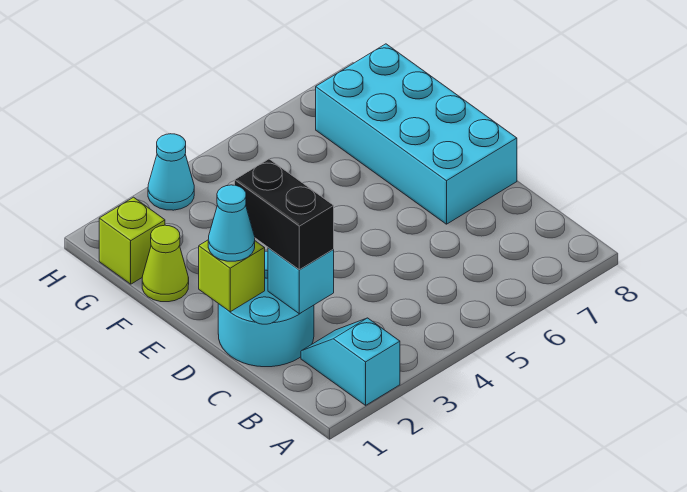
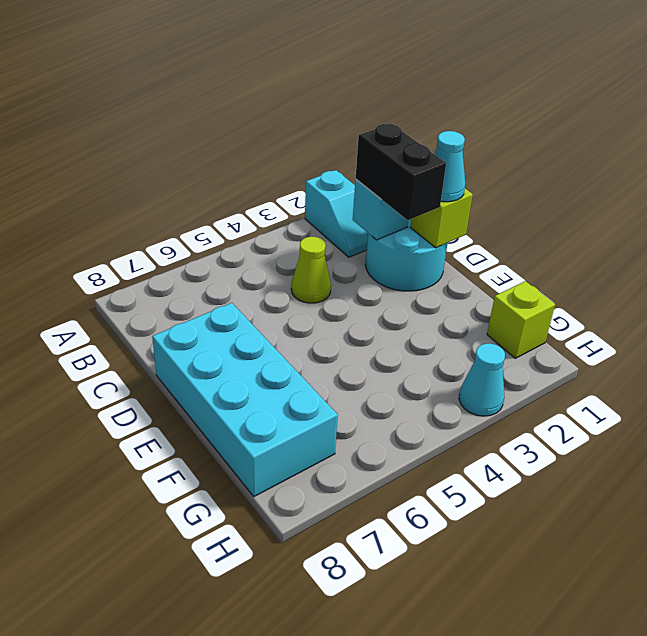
lime 1x1 cone [142,225,189,302] -> lime 1x1 cone moved to [291,237,331,303]

